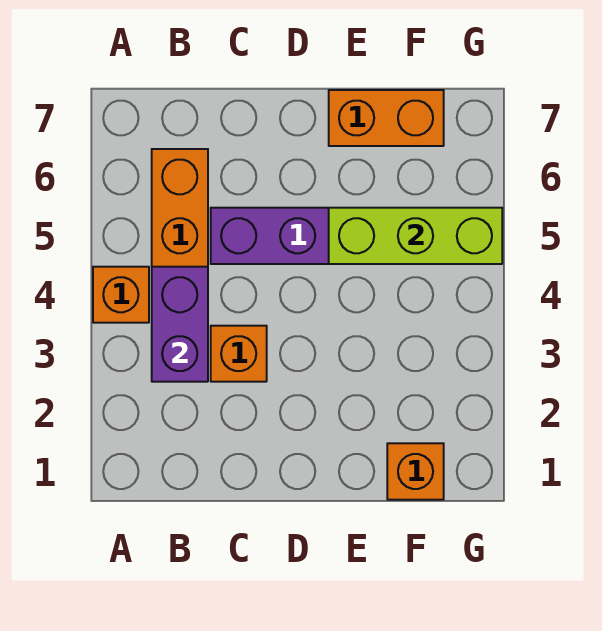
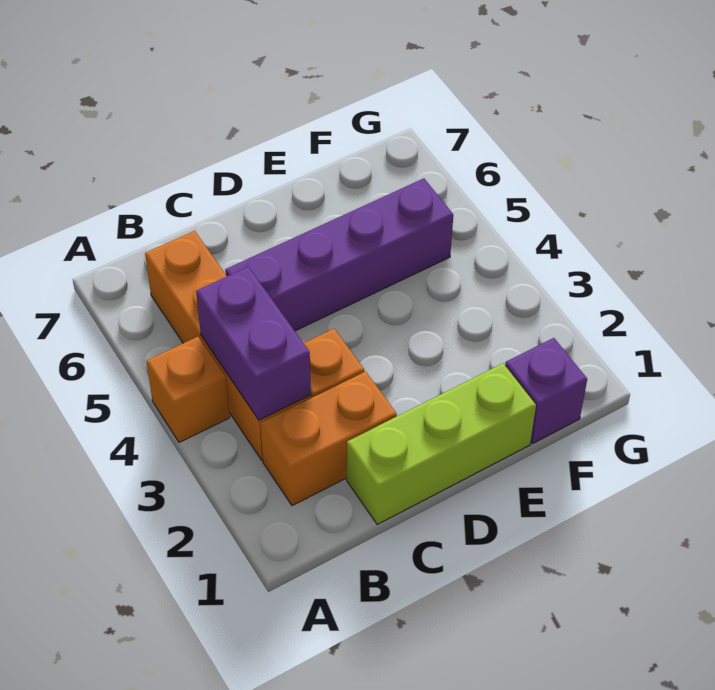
lime 1x3 brick [329,208,502,264] -> lime 1x3 brick moved to [347,363,536,524]
orange 1x2 brick [329,90,444,146] -> orange 1x2 brick moved to [260,371,397,506]
orange 1x1 brick [387,443,444,500] -> purple 1x1 brick [505,338,587,443]

